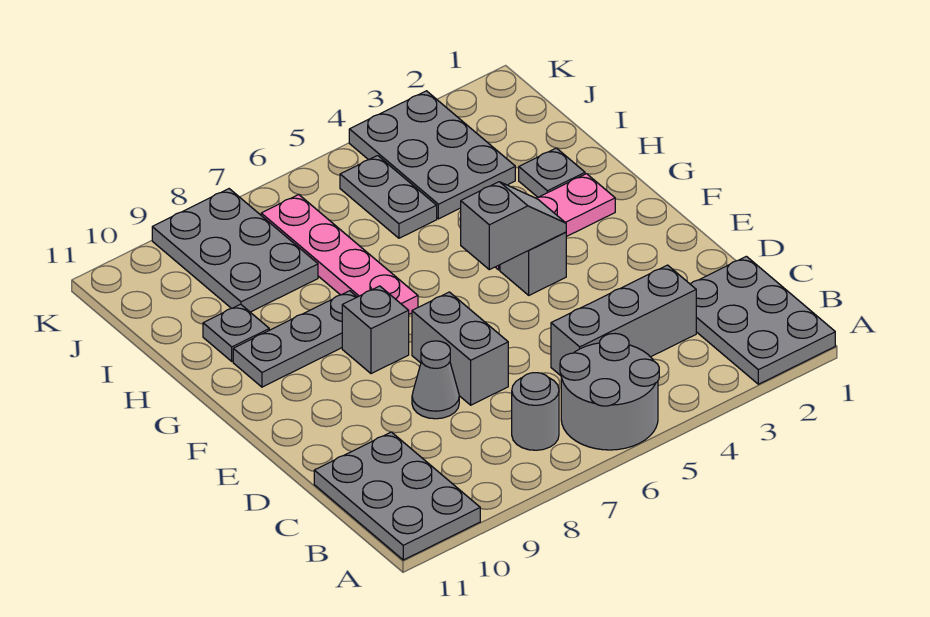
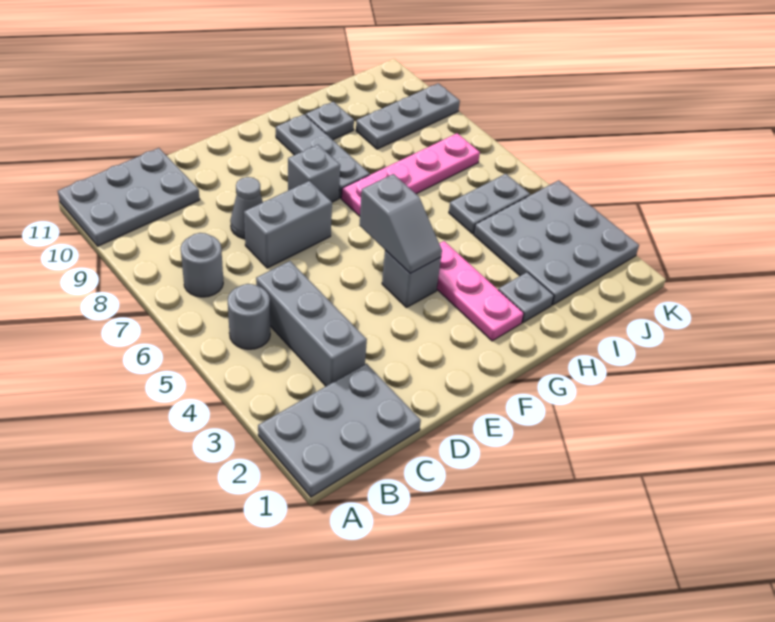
grey 2x2 round brick [560,334,659,450] -> grey 1x1 round brick [228,284,270,349]
grey 2x3 plate [349,91,515,219] -> grey 3x3 plate [474,180,639,305]
grey 2x3 plate [152,189,318,312] -> grey 1x3 plate [356,83,460,149]

